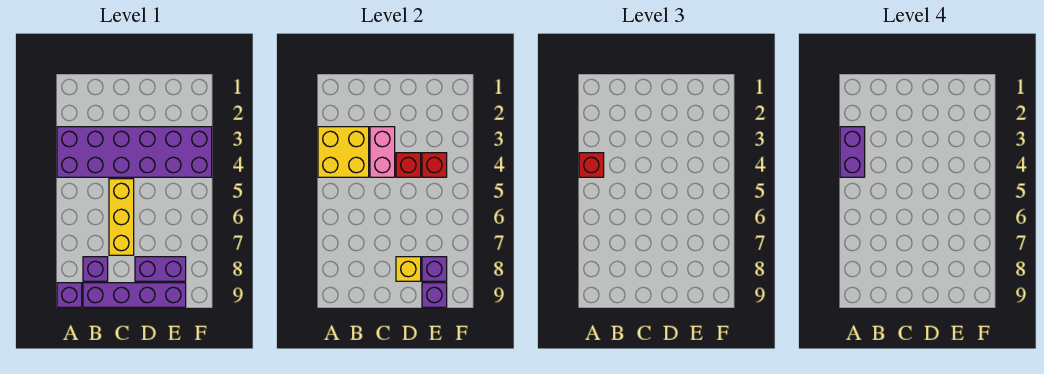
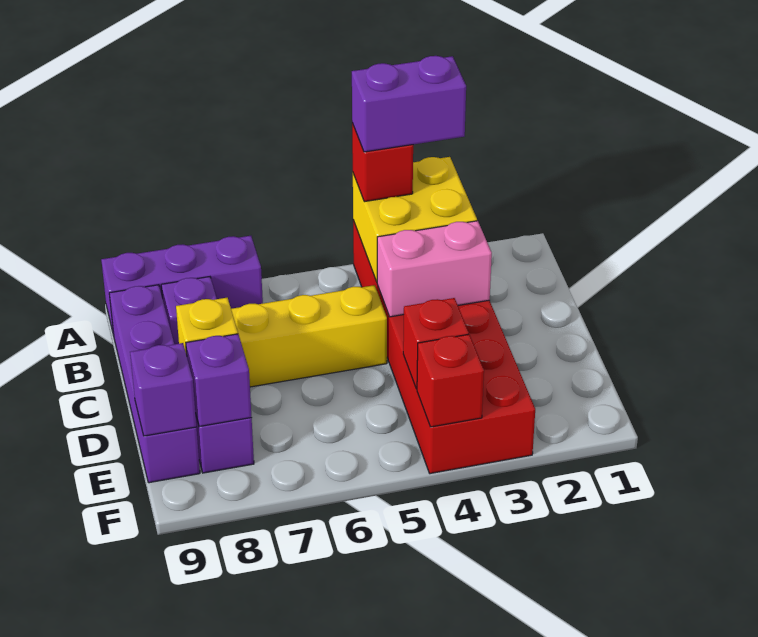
purple 2x6 brick [57,127,212,177] -> red 2x6 brick [353,220,535,474]
purple 1x1 brick [57,283,82,307] -> purple 1x3 brick [101,236,263,335]
red 1x1 brick [396,153,421,177] -> red 1x1 brick moved to [417,334,484,427]

